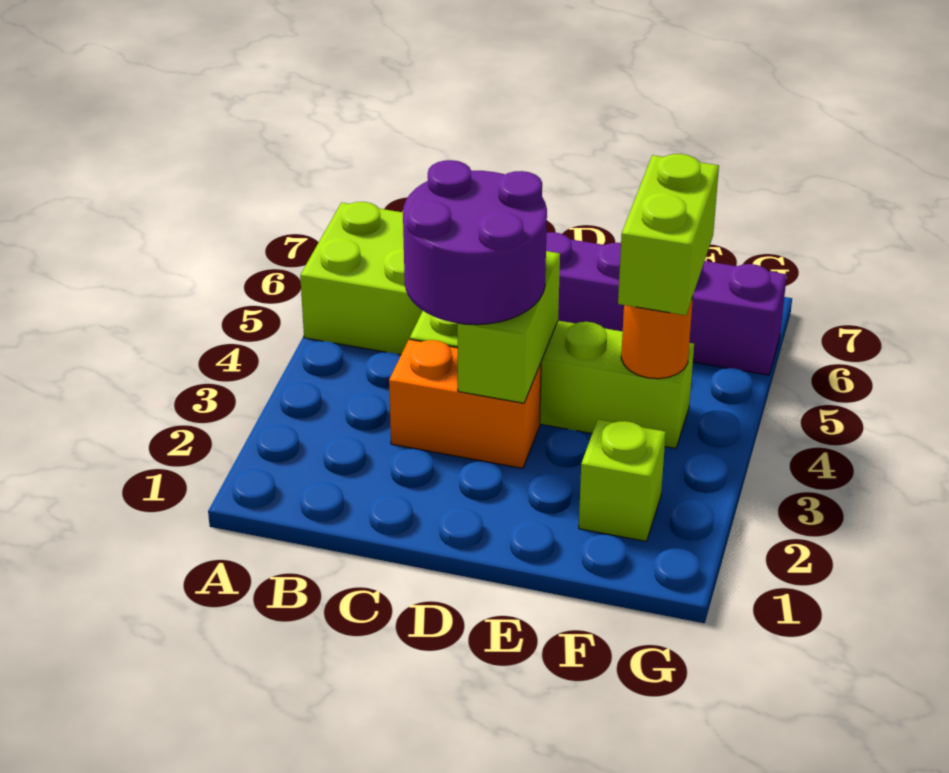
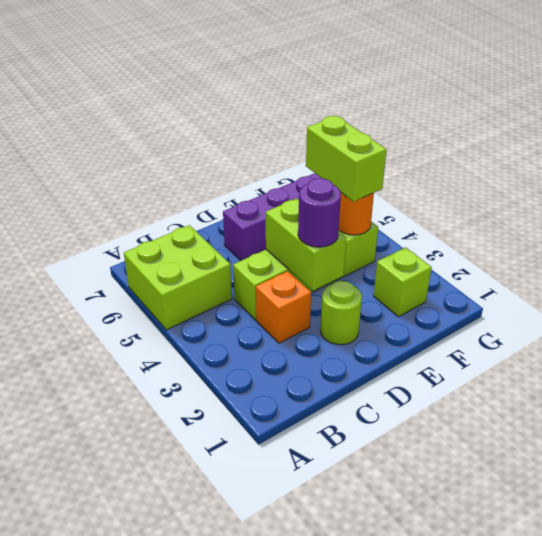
orange 1x2 brick [389,339,541,468] -> orange 1x1 brick [256,271,311,343]
purple 2x2 round brick [403,160,547,325] -> purple 1x1 round brick [298,178,341,247]
none -> lime 1x1 round brick [320,281,362,345]

